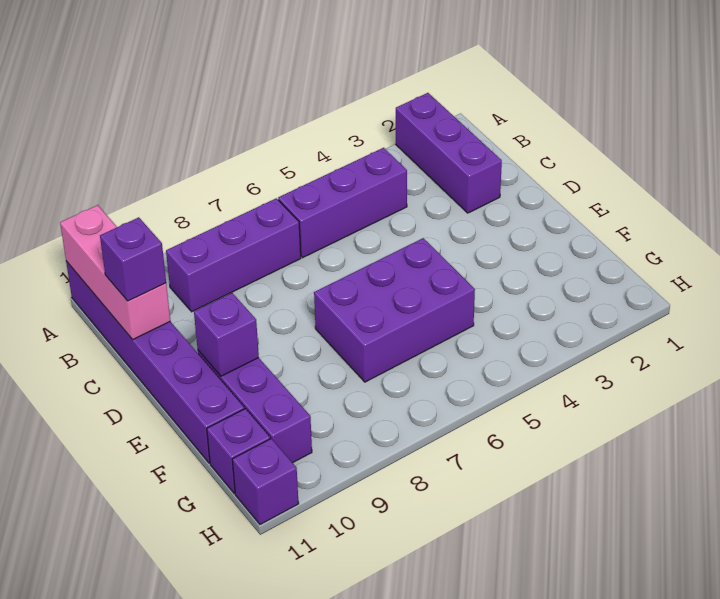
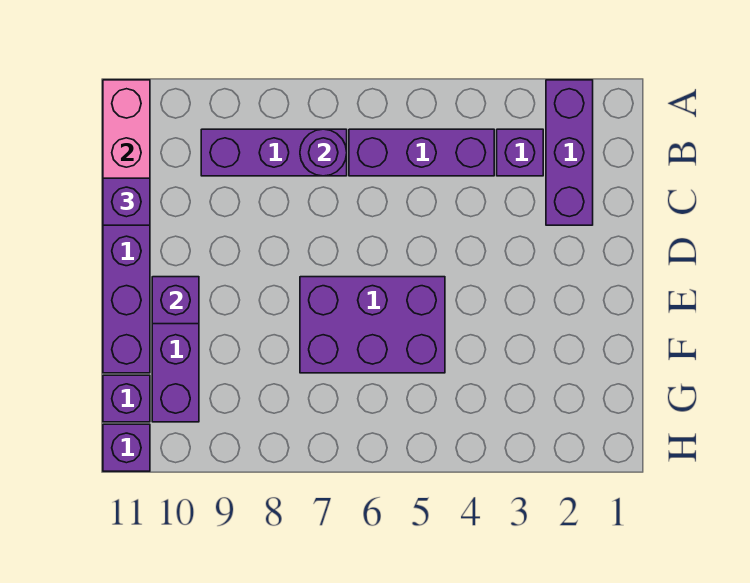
none -> purple 1x1 brick [497,129,543,176]
none -> purple 1x1 round brick [300,129,347,176]

